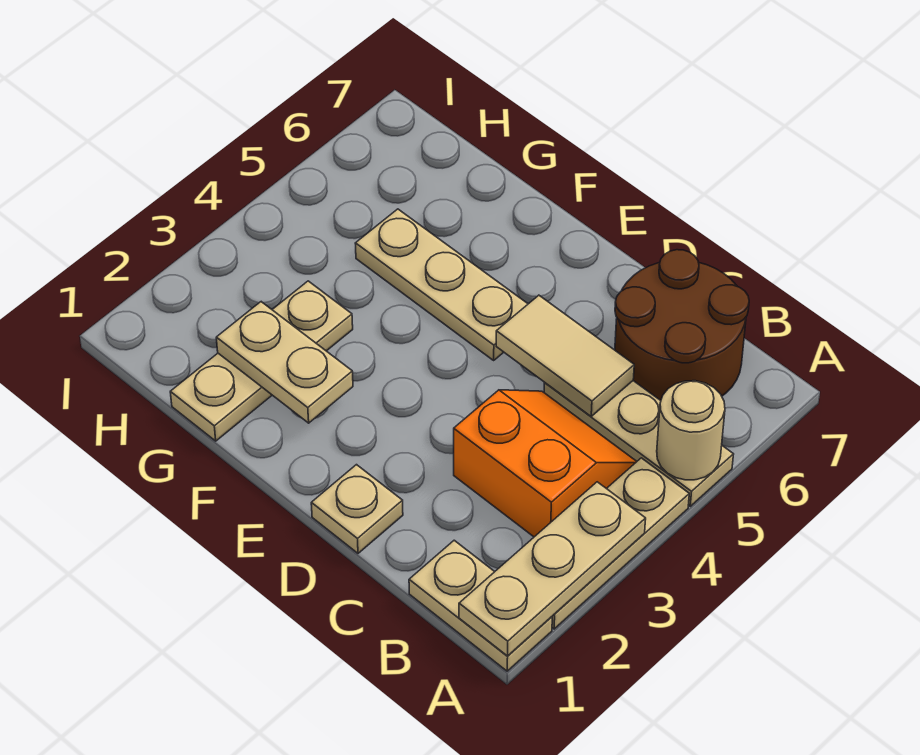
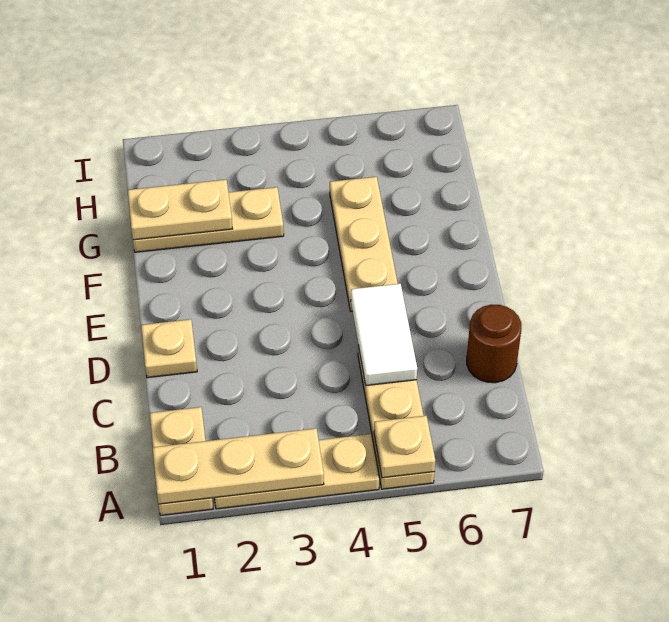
tan 1x1 round brick [657,381,725,480] -> tan 1x1 plate [374,416,435,478]
orange 2x2 slope [454,390,637,537] -> none
brown 2x2 round brick [615,250,749,400] -> brown 1x1 round brick [467,304,522,383]
tan 1x2 tile [496,295,634,416] -> white 1x2 tile [351,284,417,386]
tan 1x2 plate [216,302,353,423] -> tan 1x2 plate turned to [128,180,232,240]

